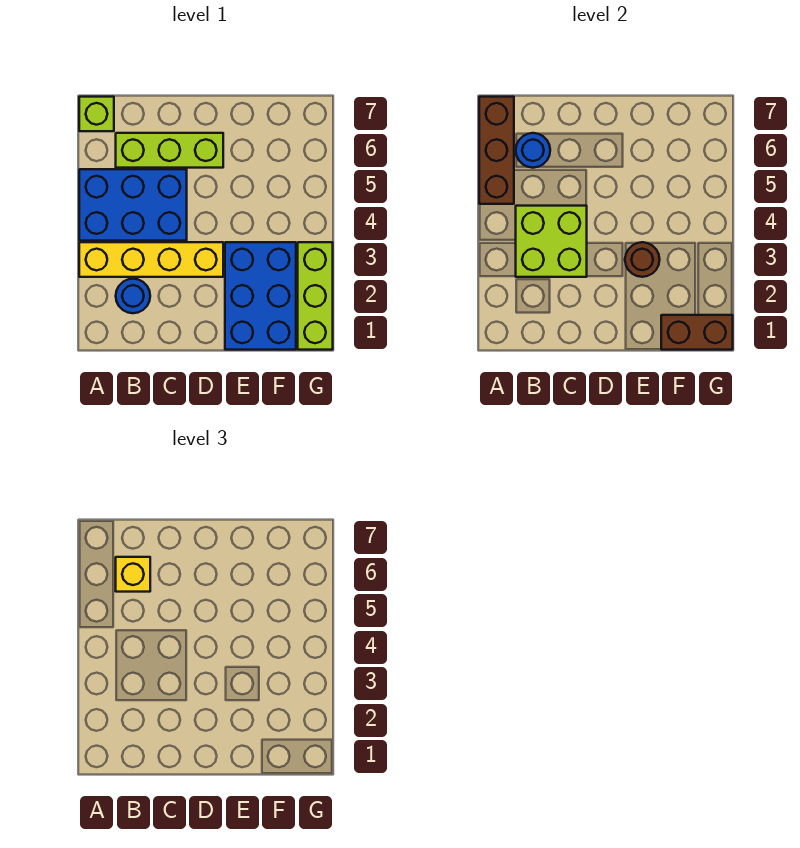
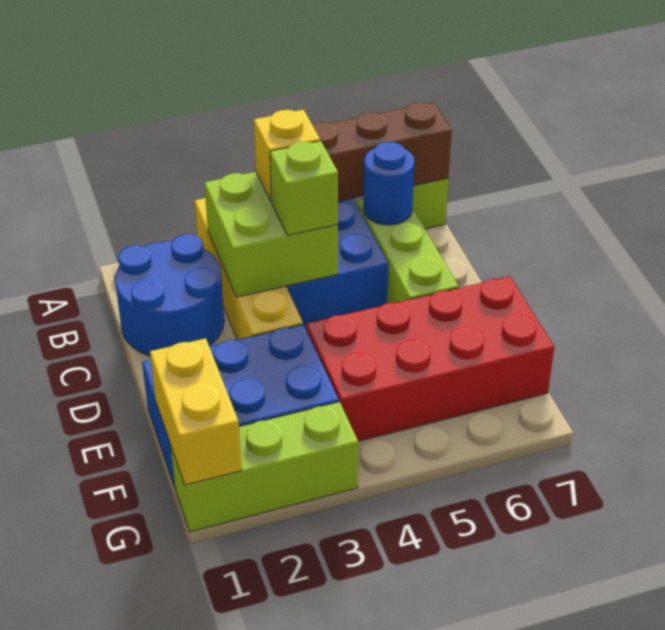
blue 1x1 round brick [116,279,150,313] -> blue 2x2 round brick [115,234,224,356]
yellow 1x1 brick [116,557,150,592] -> yellow 1x1 brick moved to [254,109,320,202]
none -> lime 1x1 brick [270,141,338,235]
brown 1x1 round brick [625,242,660,277] -> none
none -> red 2x4 brick [306,276,554,441]
brown 1x2 brick [661,315,733,350] -> yellow 1x2 brick [150,338,242,485]

